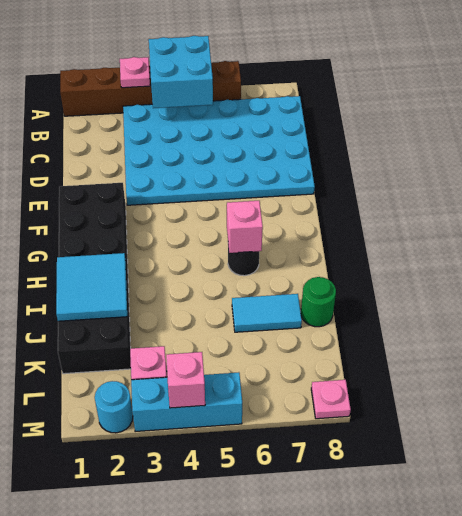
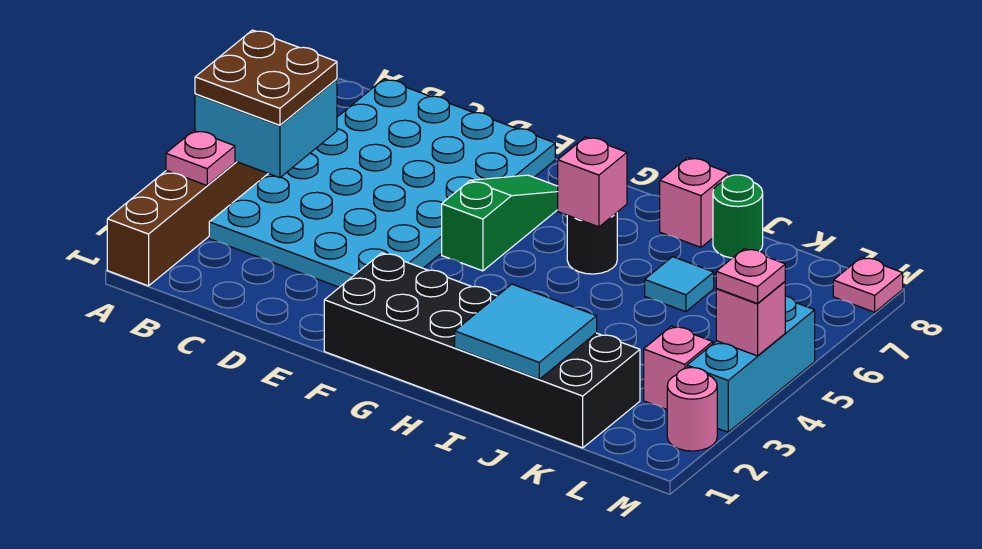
none -> brown 2x2 plate [195,30,337,125]
none -> green 1x3 slope [442,175,558,271]
none -> pink 1x1 brick [660,158,729,247]
cyan 1x2 tile [232,294,302,332] -> cyan 1x1 tile [645,257,714,312]
cyan 1x1 round brick [95,381,133,433] -> pink 1x1 round brick [667,368,717,451]
none -> pink 1x1 plate [716,249,785,304]

